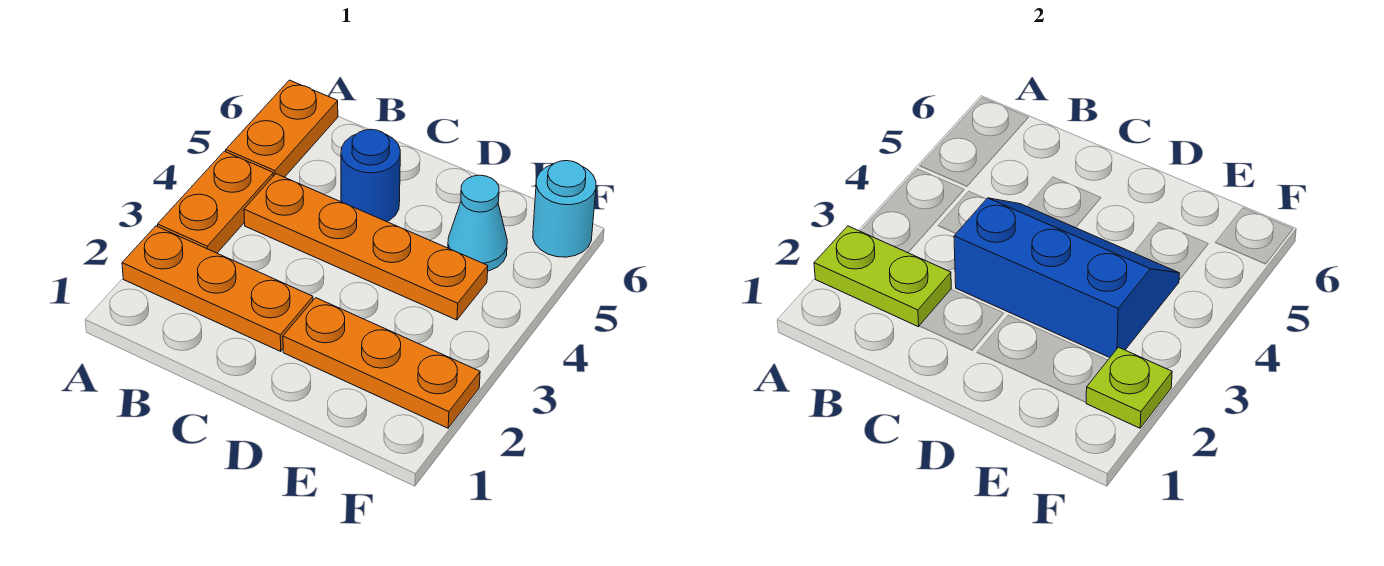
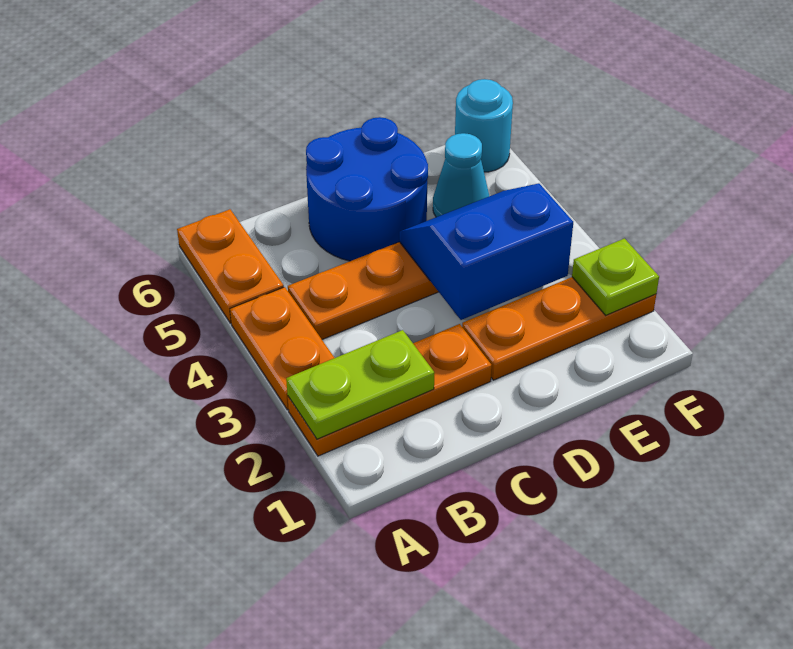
blue 2x3 slope [954,198,1179,358] -> blue 2x2 slope [399,183,573,320]
blue 1x1 round brick [341,129,400,222] -> blue 2x2 round brick [306,117,428,261]

